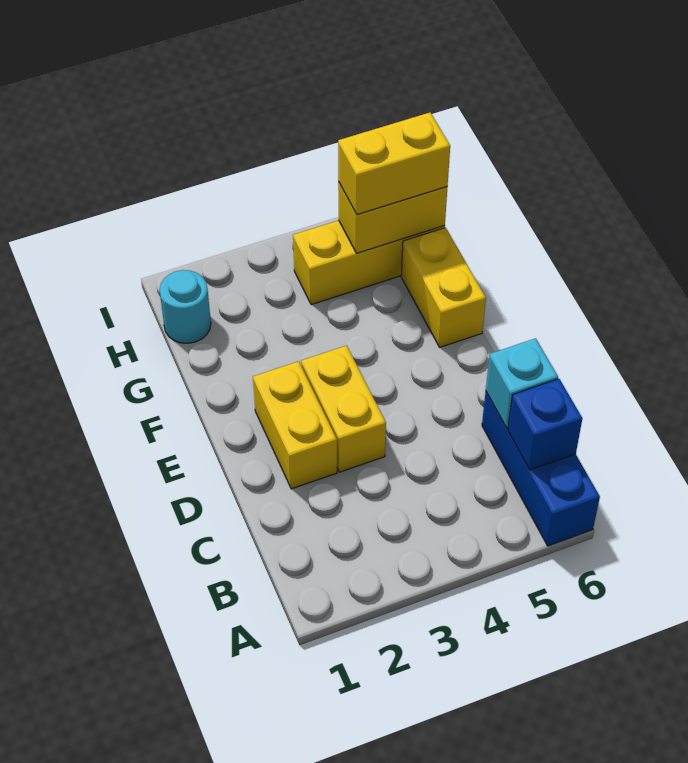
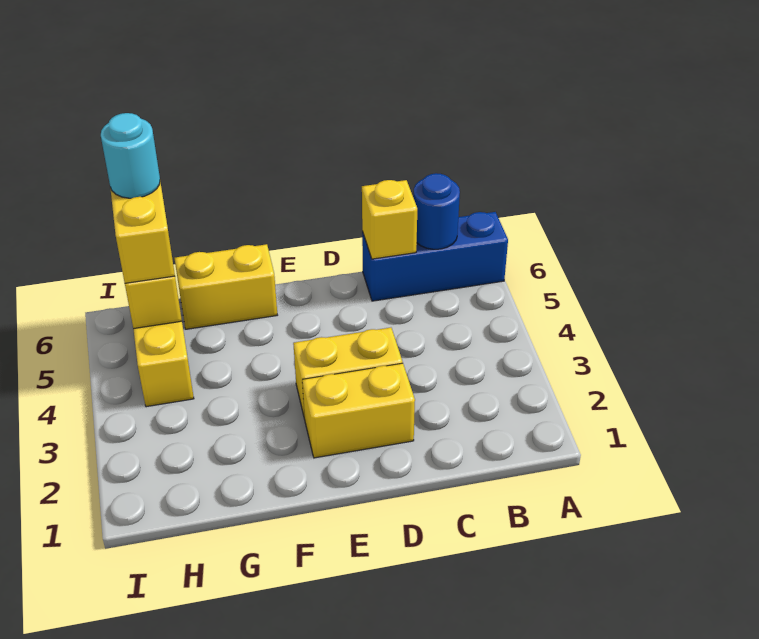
blue 1x1 brick [508,379,582,470] -> blue 1x1 round brick [413,173,460,249]
cyan 1x1 brick [486,338,558,429] -> yellow 1x1 brick [362,180,417,259]
cyan 1x1 round brick [160,270,211,343] -> cyan 1x1 round brick moved to [101,113,160,198]

